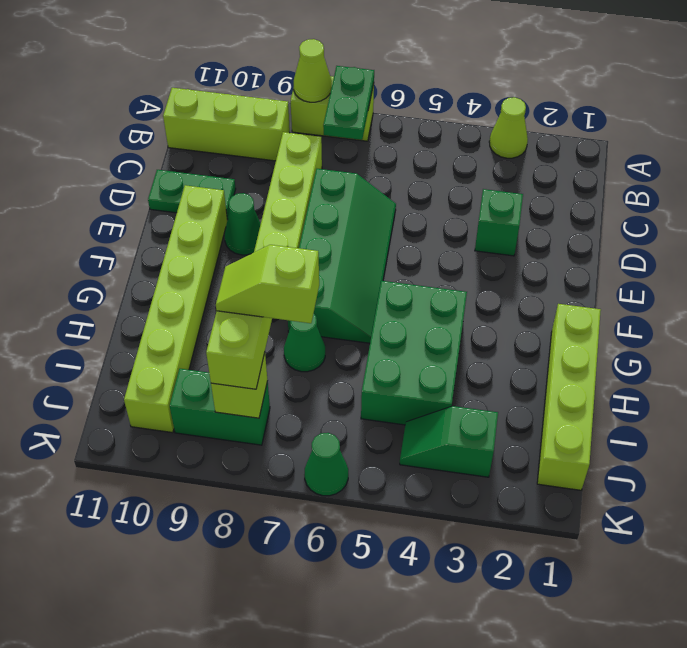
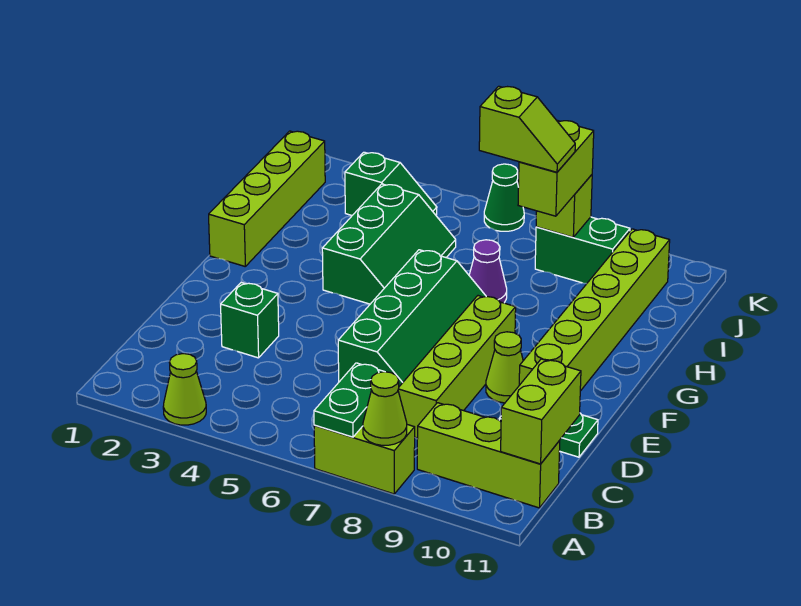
none -> lime 1x2 brick [501,359,581,464]
green 2x4 slope [288,169,396,343] -> green 2x4 slope turned to [338,250,486,387]
green 1x1 cone [225,193,261,255] -> lime 1x1 cone [486,332,523,403]
green 2x3 brick [361,281,467,425] -> green 2x3 slope [322,184,456,304]
green 1x1 cone [284,314,325,372] -> purple 1x1 cone [469,240,507,303]

